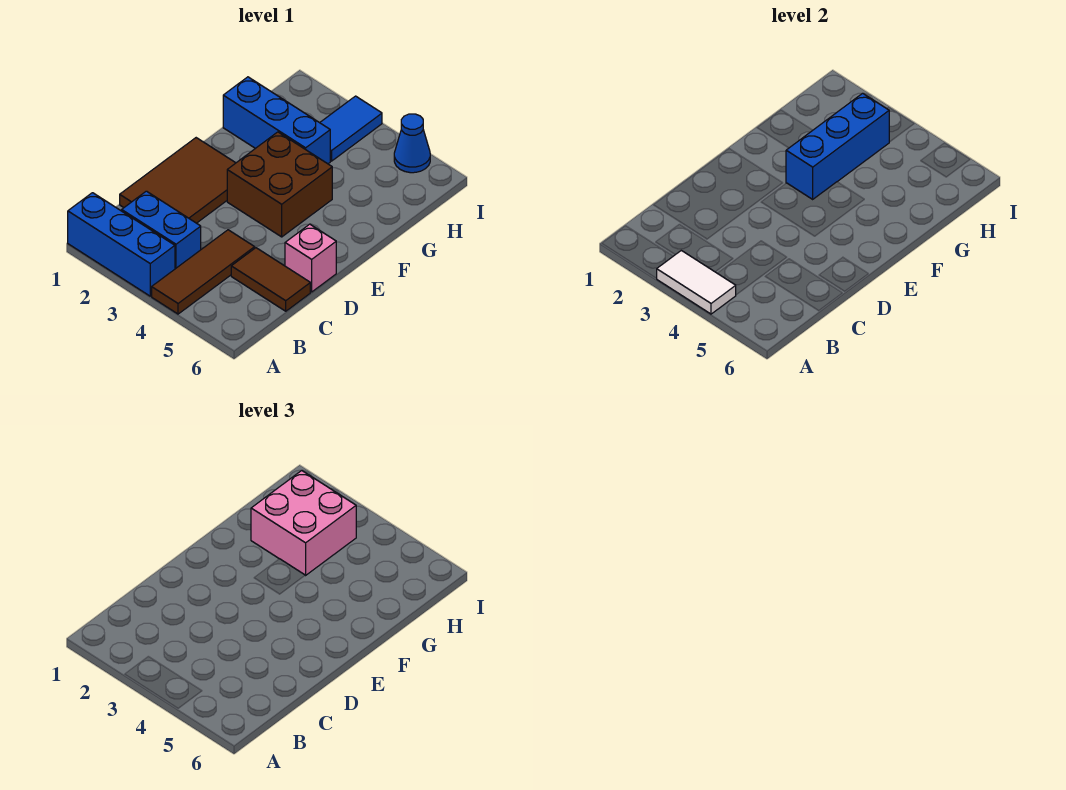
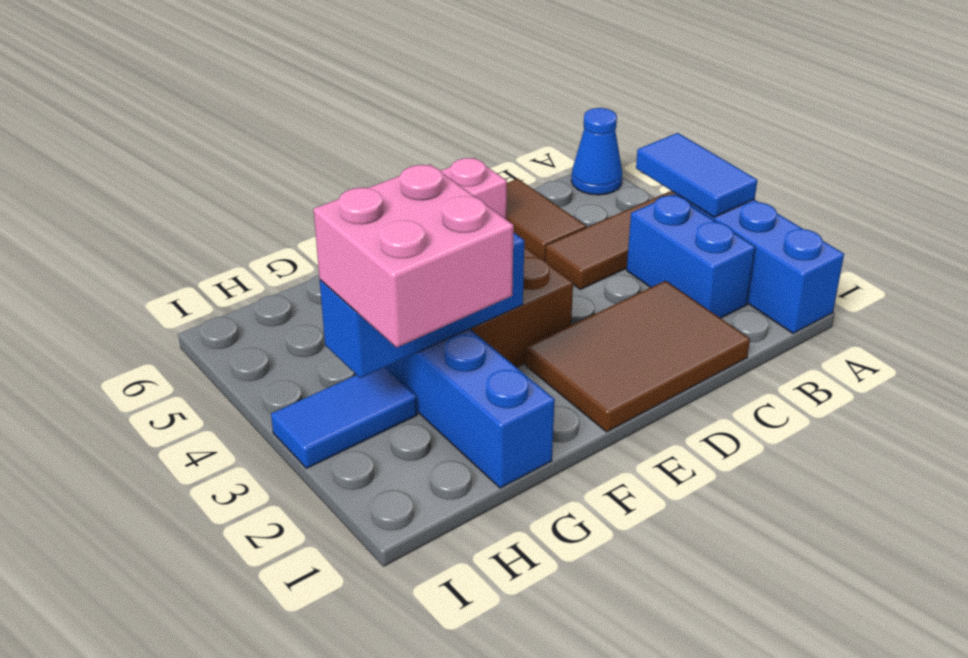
white 1x2 tile [656,250,736,314] -> blue 1x2 tile [636,133,757,217]
blue 1x1 cone [394,114,430,173] -> blue 1x1 cone moved to [571,108,622,195]

